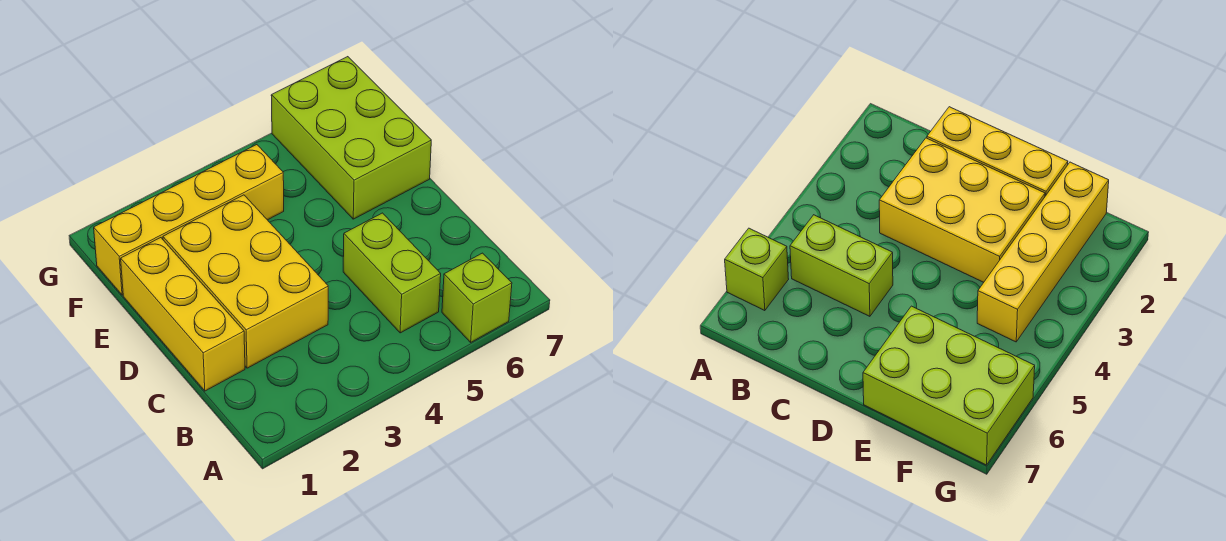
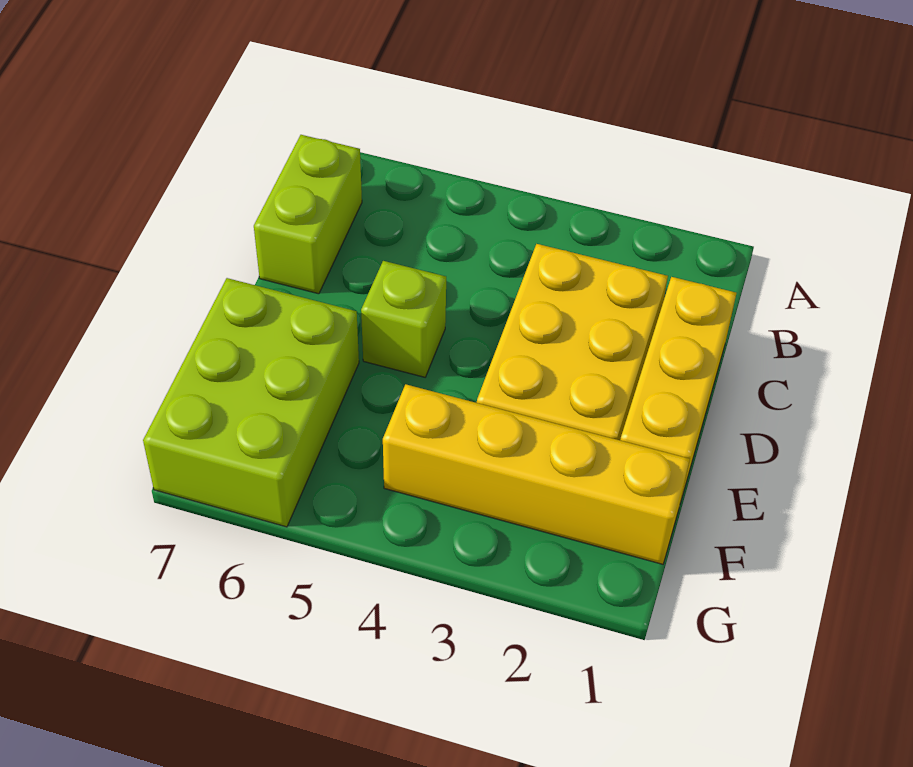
lime 1x1 brick [442,253,512,342] -> lime 1x1 brick moved to [361,261,446,377]
lime 1x2 brick [343,213,441,333] -> lime 1x2 brick moved to [254,135,362,294]

